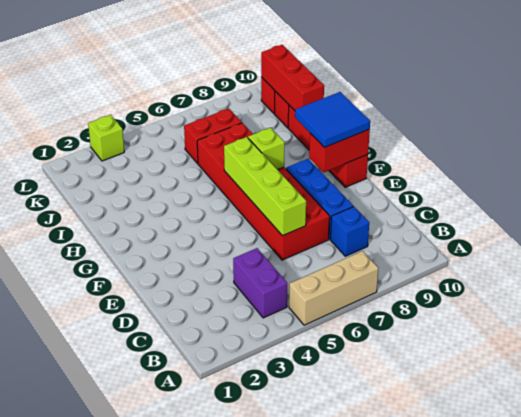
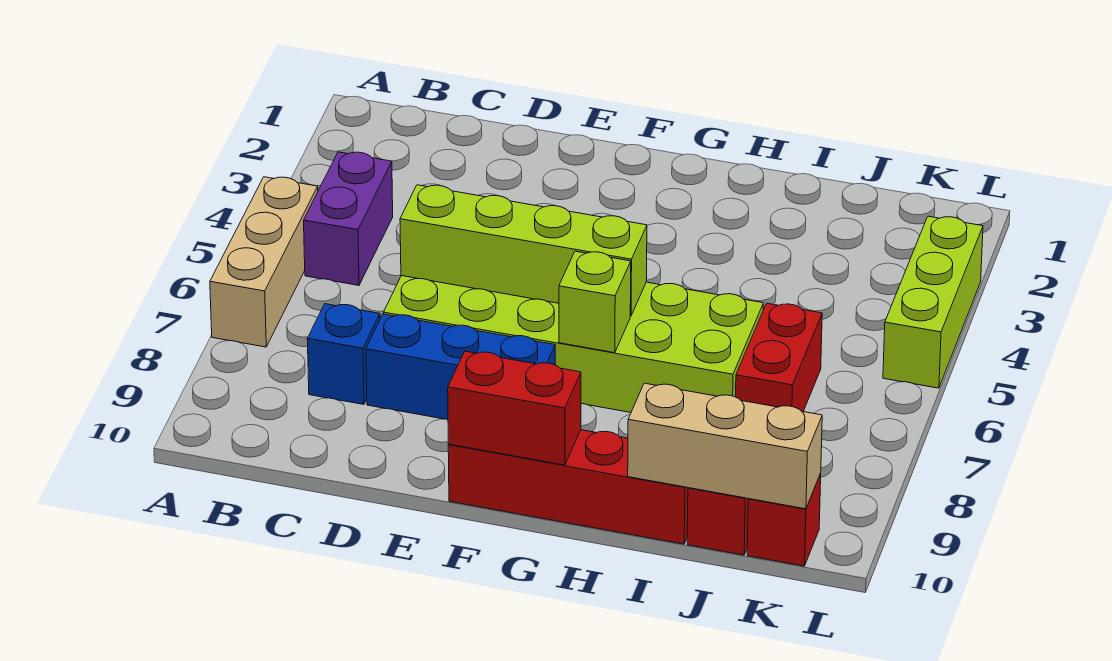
purple 1x2 brick [233,248,287,318] -> purple 1x2 brick turned to [304,152,393,285]
red 2x6 brick [197,123,330,260] -> lime 2x6 brick [384,276,763,412]
red 1x2 brick [309,129,370,173] -> red 1x2 brick turned to [448,351,581,465]
blue 2x2 tile [295,92,370,147] -> none
red 1x3 brick [261,45,324,110] -> tan 1x3 brick [628,383,822,509]
lime 1x1 brick [88,115,124,161] -> lime 1x3 brick [883,216,983,388]

